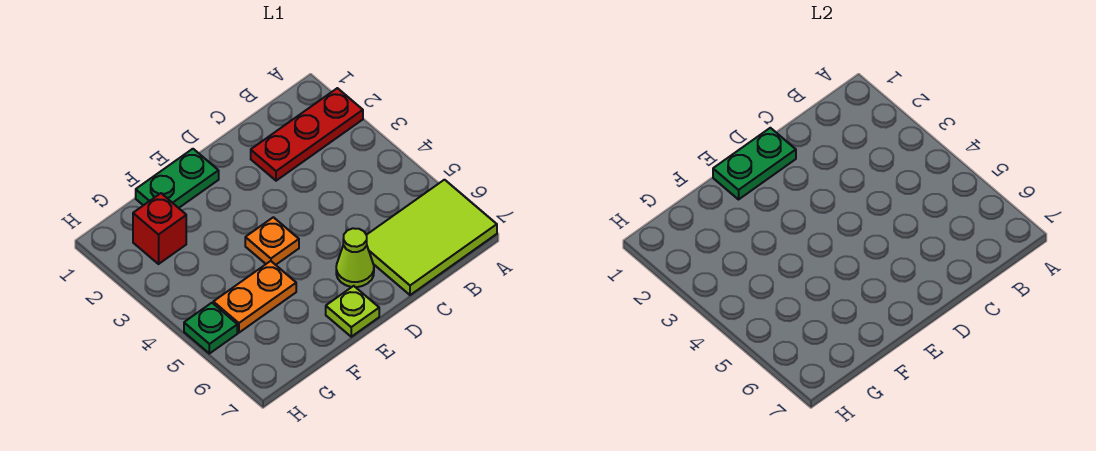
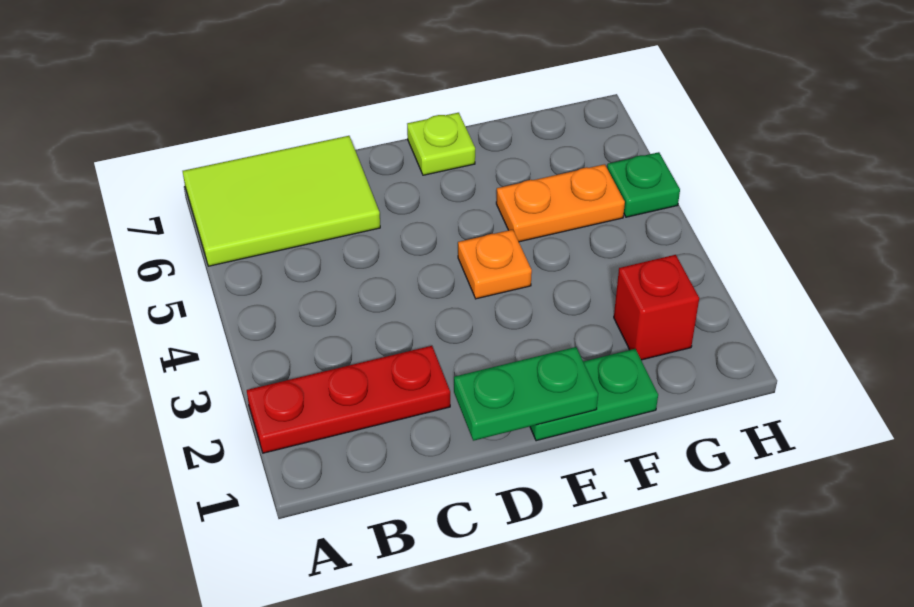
lime 1x1 cone [336,228,374,287] -> none

